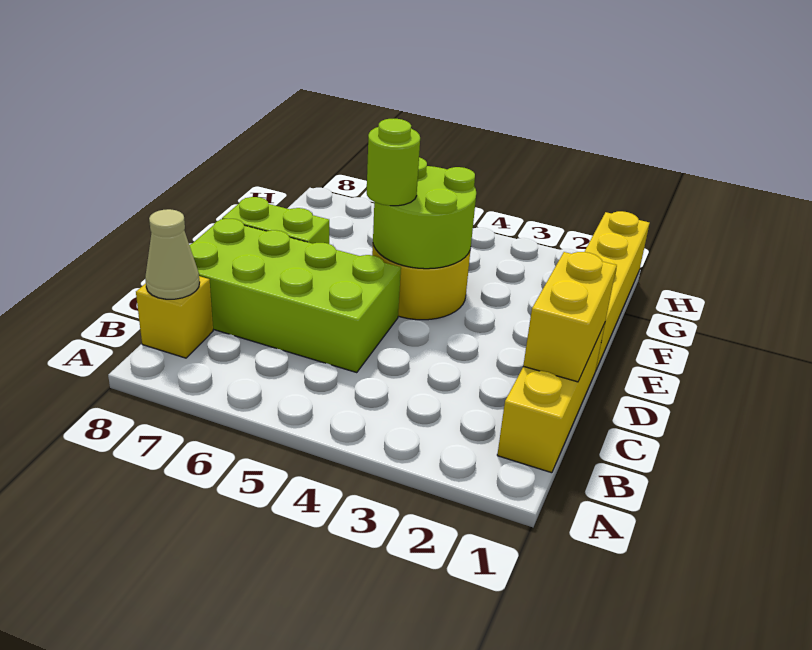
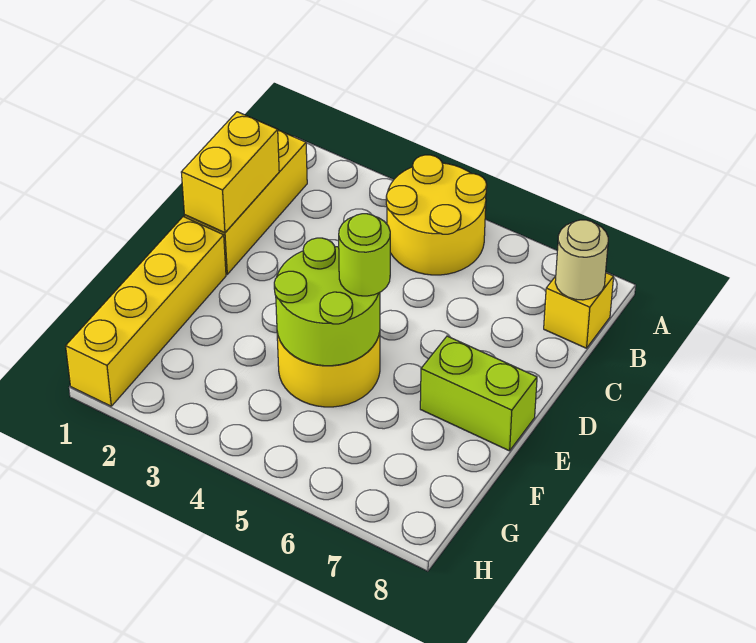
none -> yellow 2x2 round brick [386,155,487,275]
tan 1x1 cone [145,209,200,299] -> tan 1x1 round brick [555,220,608,300]
lime 2x4 brick [189,219,401,373] -> none

